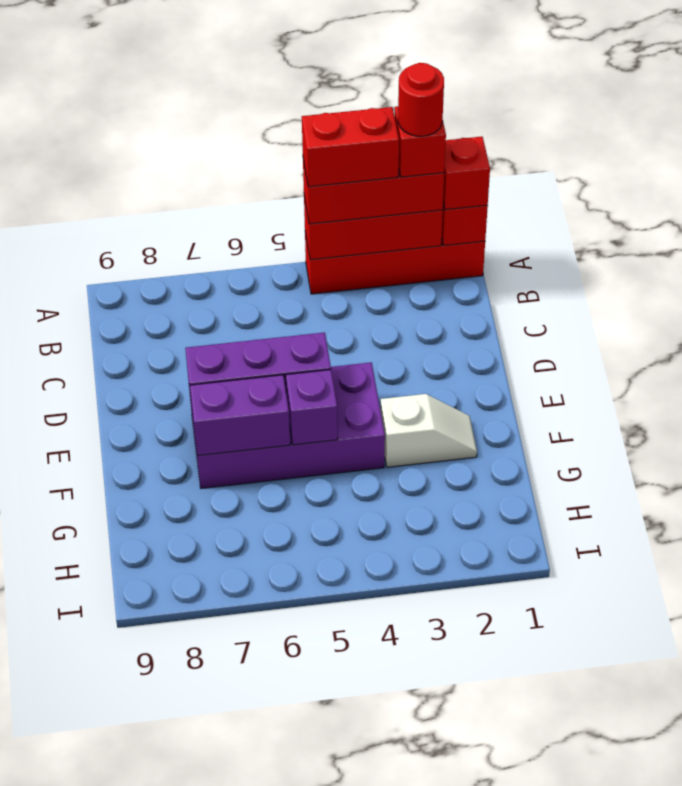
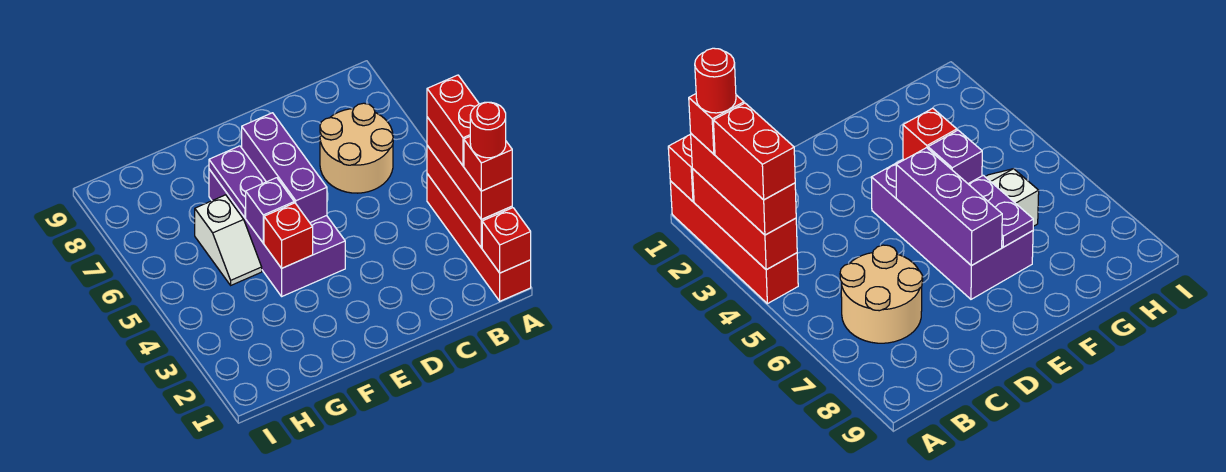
red 1x1 brick [443,137,490,210] -> red 1x1 brick moved to [264,203,313,268]
none -> tan 2x2 round brick [320,103,393,193]
white 1x2 slope [381,394,477,467] -> white 1x2 slope moved to [195,195,262,285]
purple 1x2 brick [190,375,290,456] -> purple 1x2 plate [209,146,266,218]

